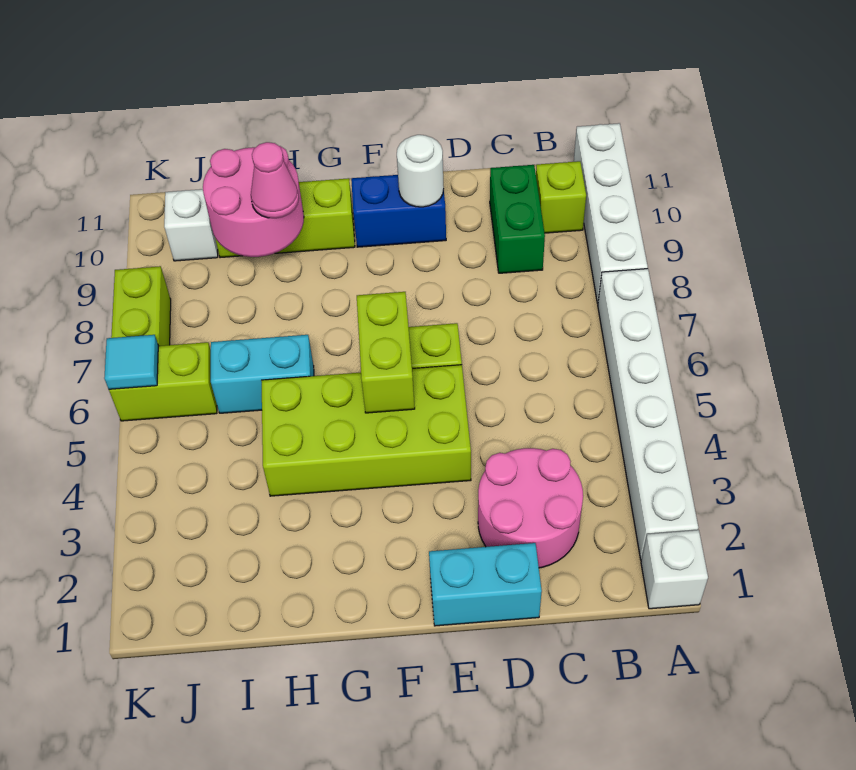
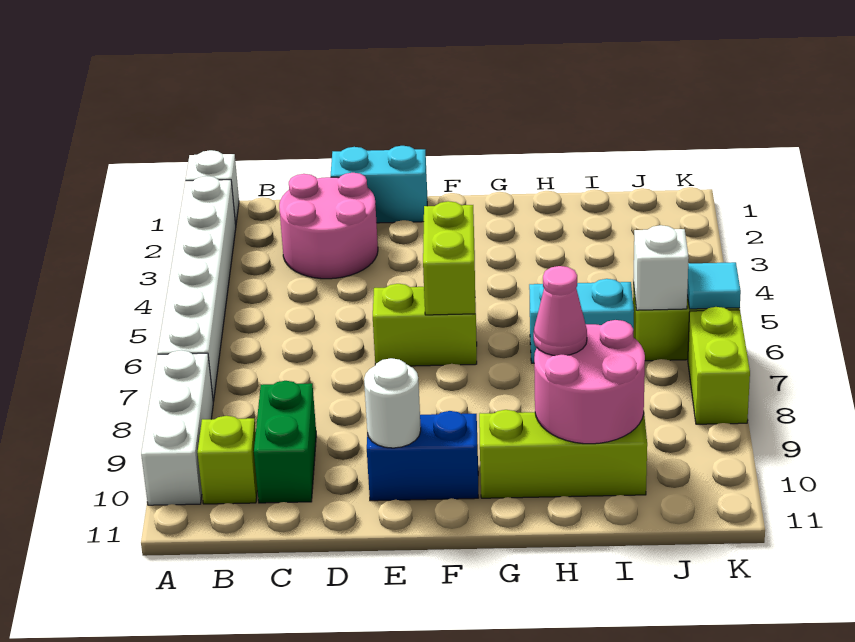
white 1x4 brick [574,123,648,304] -> white 1x3 brick [141,350,213,505]
lime 2x4 brick [261,365,471,496] -> none
white 1x1 brick [164,189,218,261] -> white 1x1 brick moved to [633,225,689,310]

